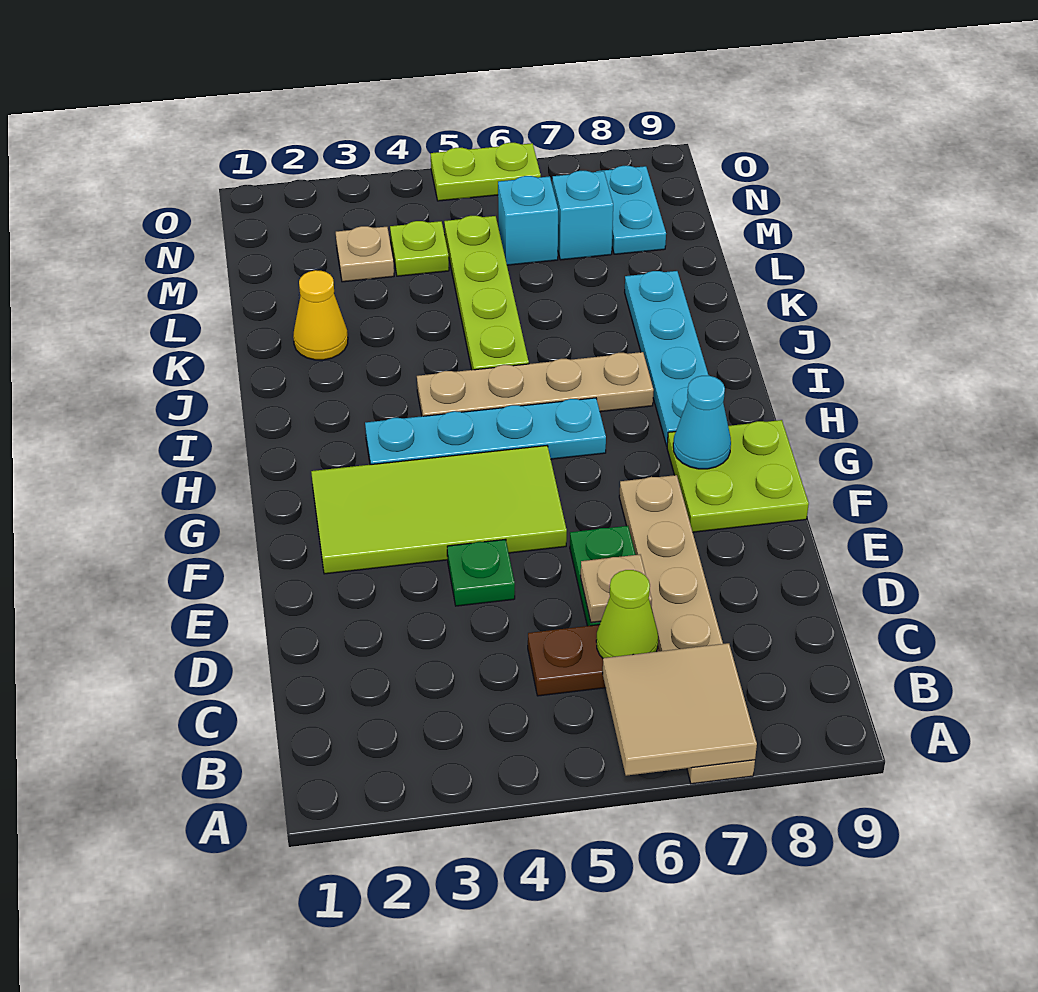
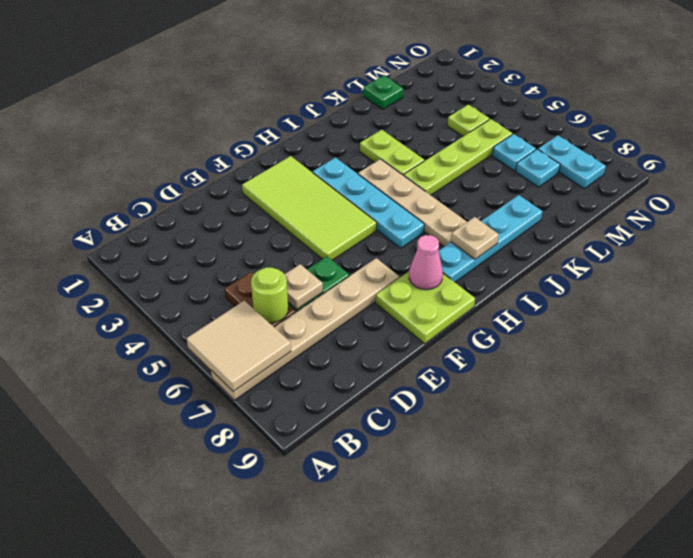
lime 1x1 cone [596,570,658,658] -> lime 1x1 round brick [251,267,288,323]
green 1x1 plate [447,539,515,606] -> green 1x1 plate moved to [363,76,403,109]
cyan 1x1 cone [673,376,731,469] -> pink 1x1 cone [409,235,443,290]
yellow 1x1 cone [293,270,348,360] -> none
tan 1x1 plate [336,226,394,282] -> tan 1x1 plate moved to [451,217,499,259]
cyan 1x1 brick [498,176,558,265] -> cyan 1x1 plate [492,134,536,171]
cyan 1x1 brick [552,171,613,260] -> cyan 1x1 plate [516,149,560,187]
cyan 1x2 plate [596,166,666,254] -> cyan 1x2 plate turned to [538,135,606,189]
lime 1x2 plate [431,143,541,201] -> lime 1x2 plate moved to [360,130,424,175]

